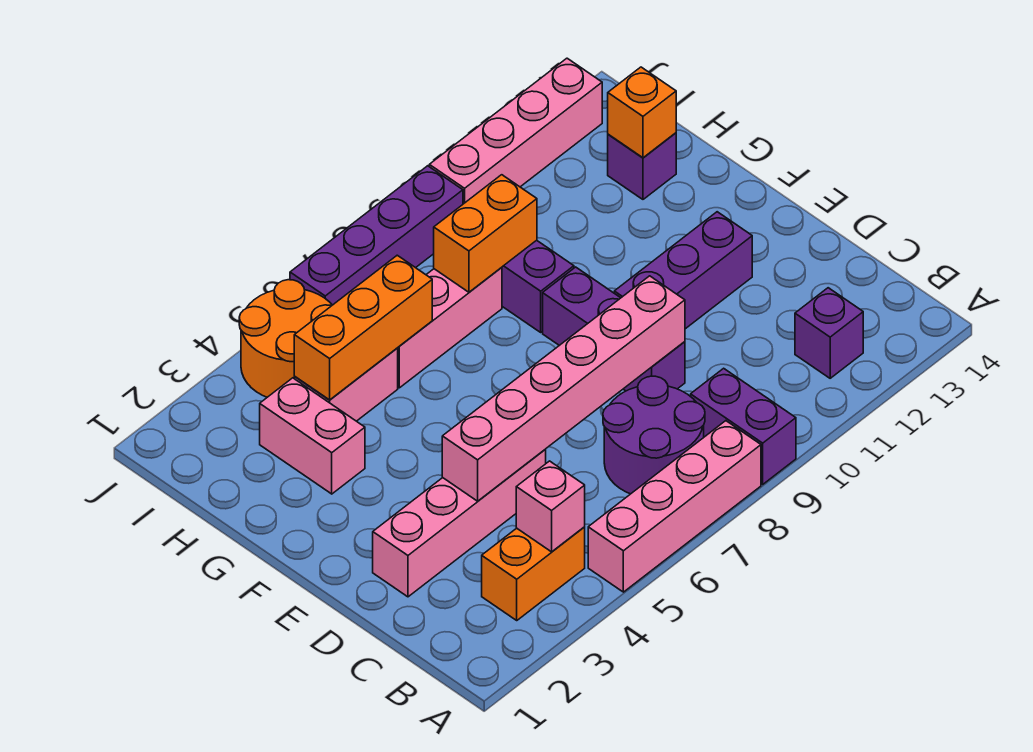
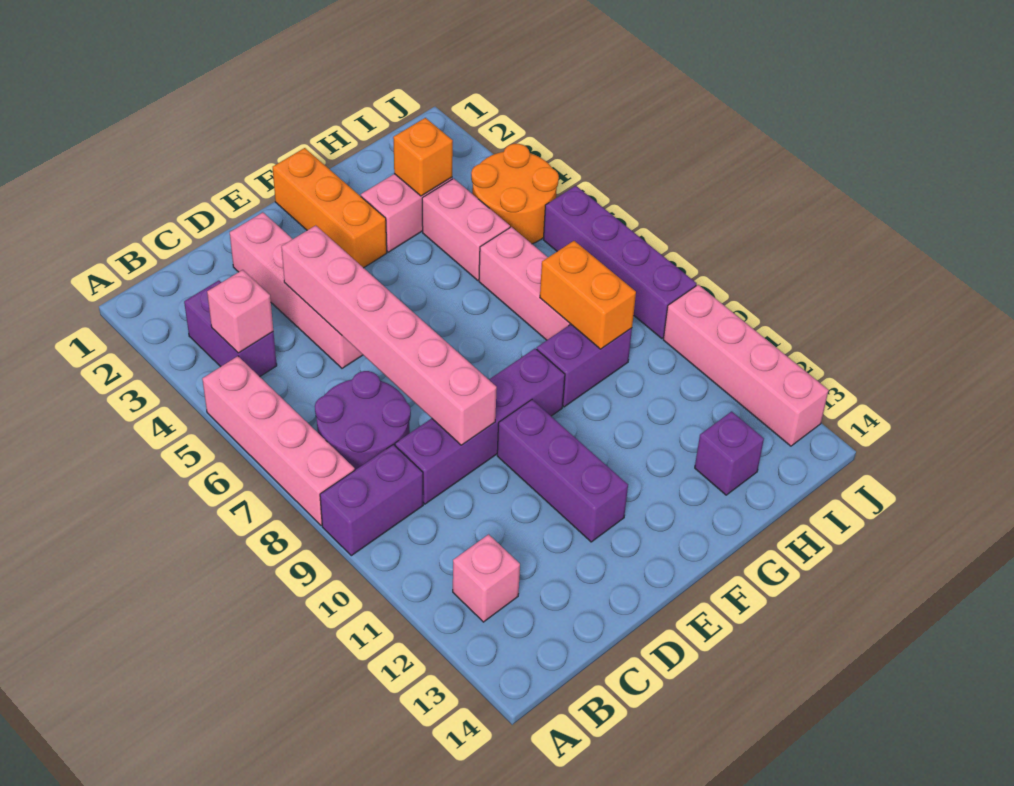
orange 1x2 brick [482,527,585,620] -> purple 1x2 brick [184,280,277,377]
purple 1x1 brick [795,288,863,378] -> pink 1x1 brick [453,534,520,622]
purple 1x3 brick [543,267,685,391] -> purple 1x4 brick [395,349,565,504]
orange 1x3 brick [294,255,432,400] -> orange 1x3 brick moved to [273,148,387,268]
orange 1x1 brick [608,67,676,158] -> orange 1x1 brick moved to [393,118,453,196]

